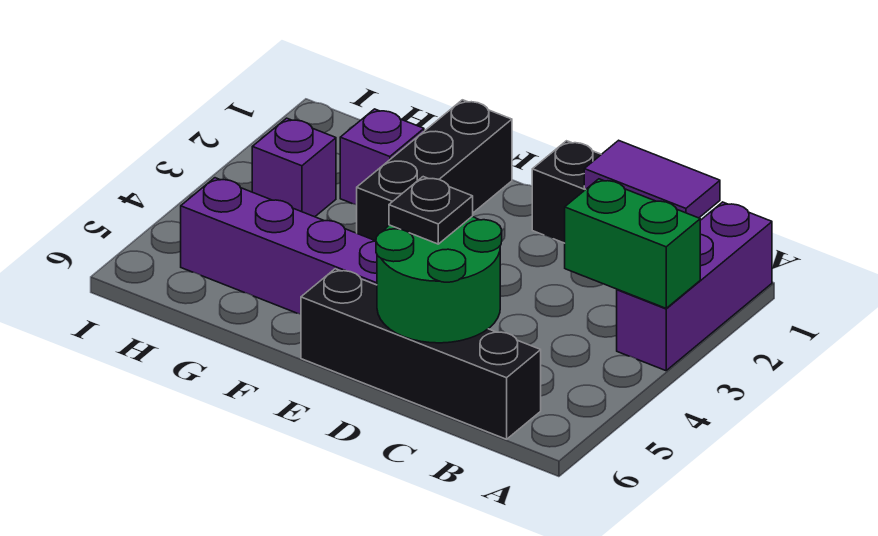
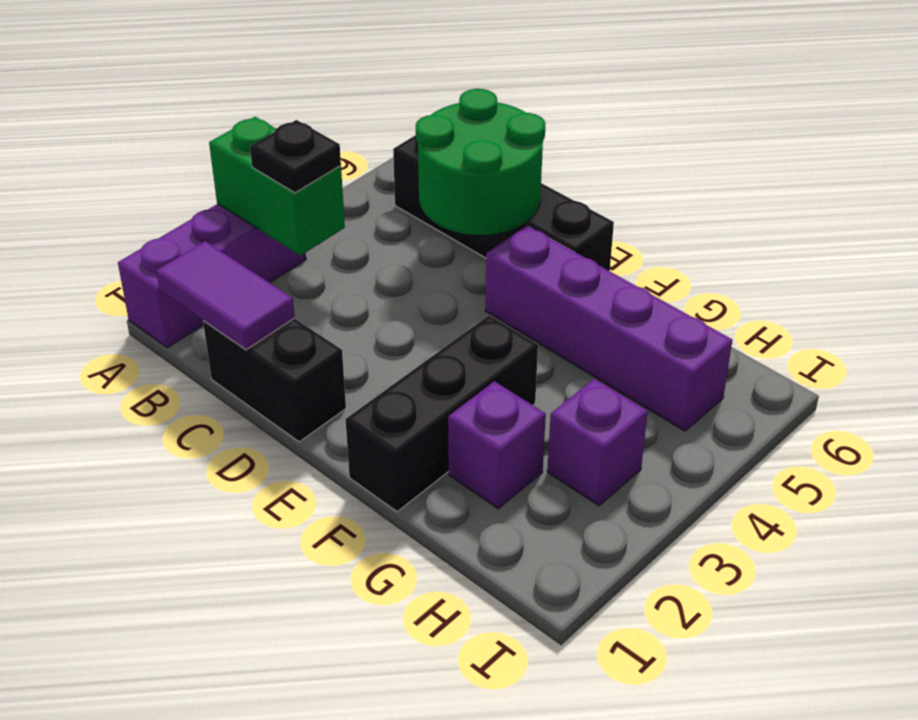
black 1x1 plate [389,177,473,244] -> black 1x1 plate moved to [250,120,341,193]

